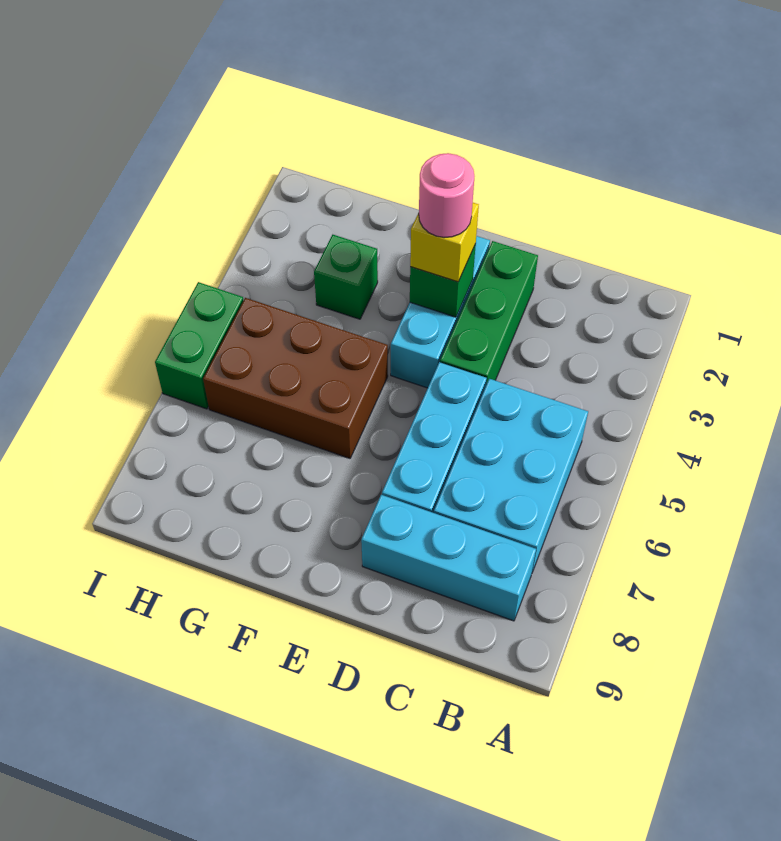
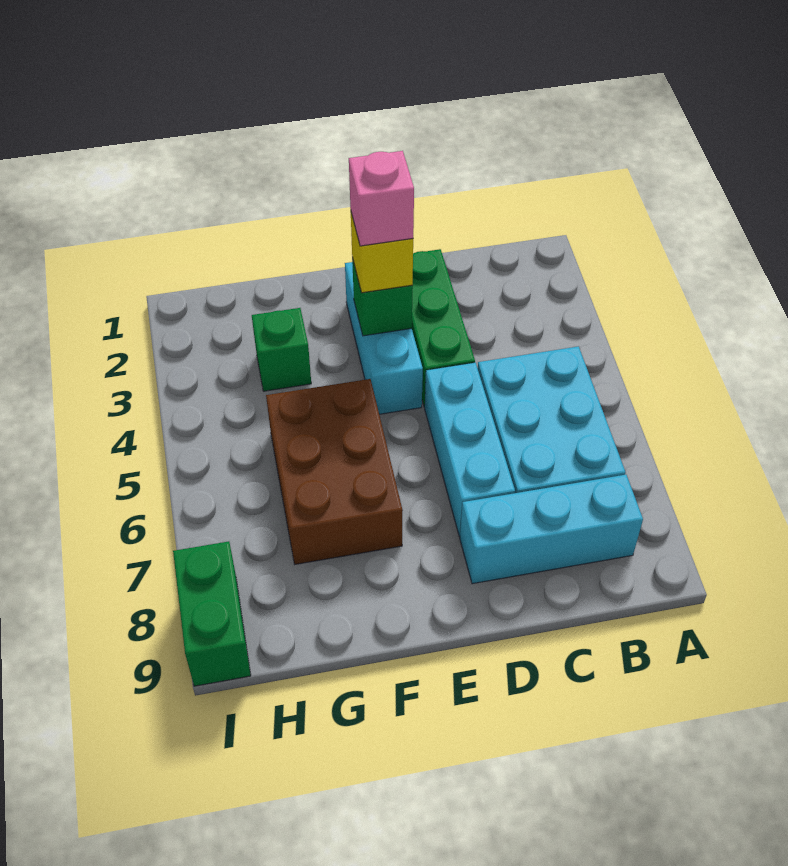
pink 1x1 round brick [419,153,474,238] -> pink 1x1 brick [349,151,414,246]
brown 2x3 brick [203,298,388,458] -> brown 2x3 brick turned to [266,379,403,564]
green 1x2 brick [155,282,244,409] -> green 1x2 brick moved to [173,541,251,686]

